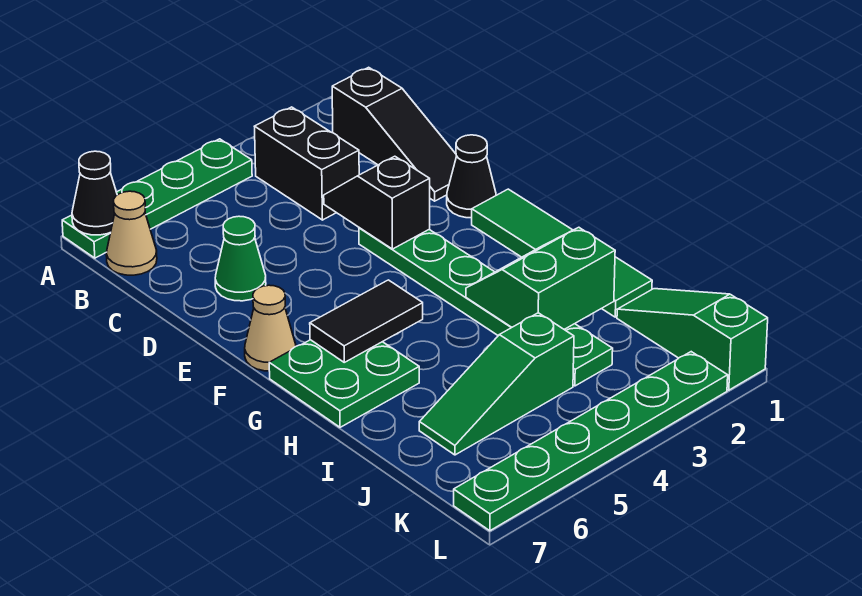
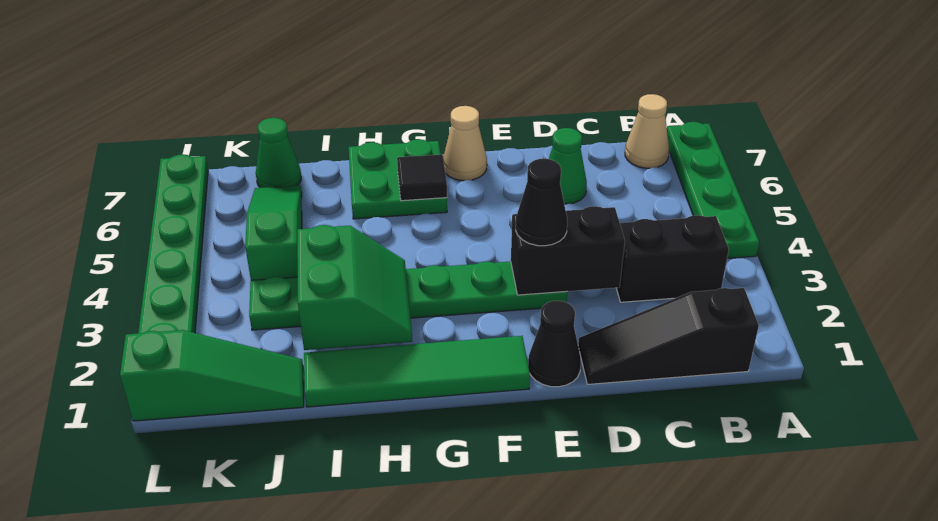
black 1x1 cone [72,151,117,235] -> black 1x1 cone moved to [516,159,567,246]
black 1x2 slope [324,156,430,249] -> black 1x2 brick [511,206,625,295]
black 1x2 tile [310,280,423,362] -> black 1x1 tile [397,154,447,201]
none -> green 1x1 cone [256,118,301,188]

